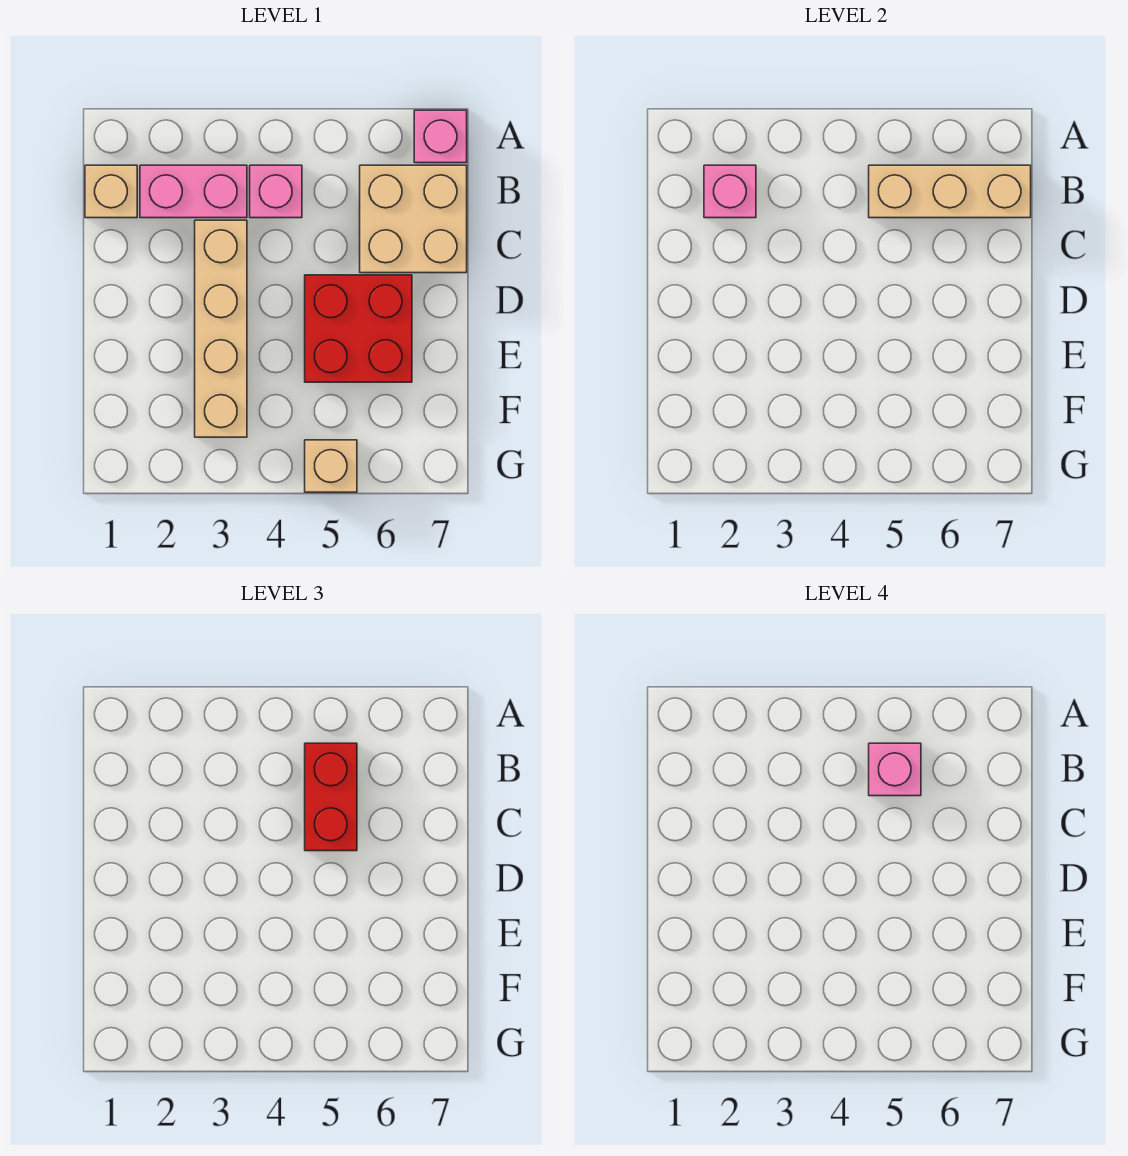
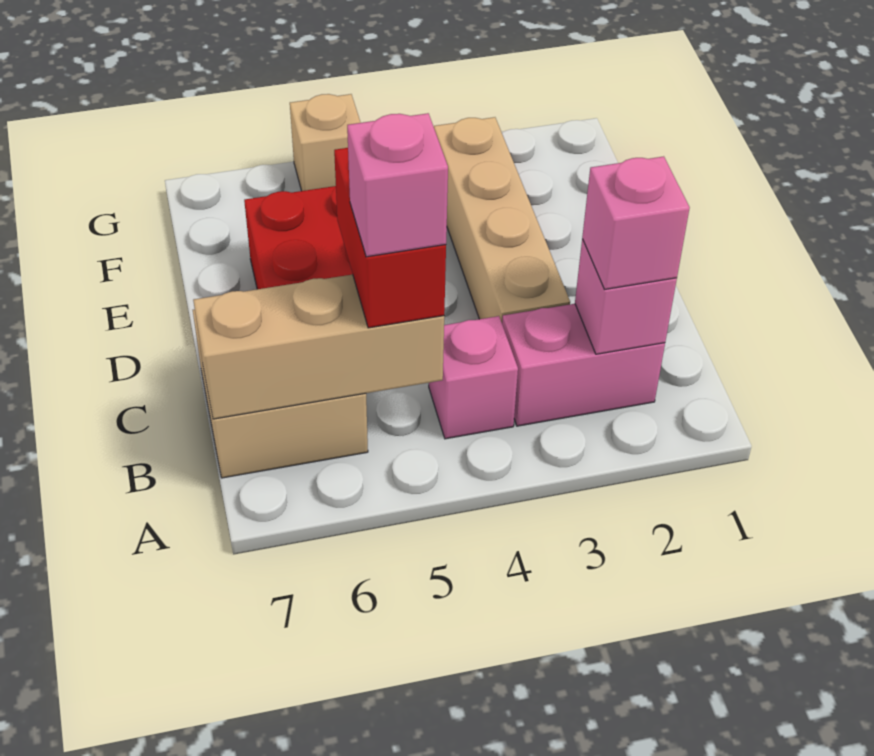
pink 1x1 brick [414,110,467,163] -> pink 1x1 brick moved to [582,156,690,289]
tan 1x1 brick [85,165,137,218] -> none

